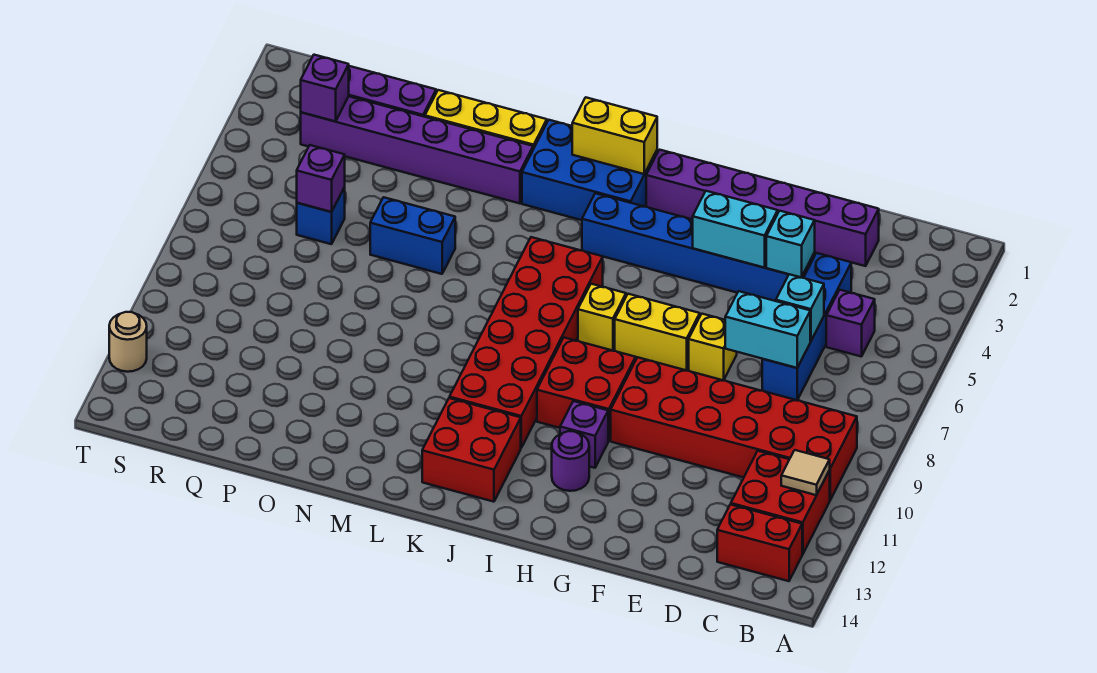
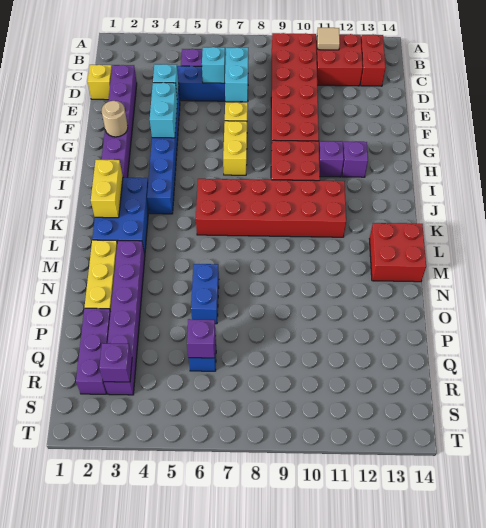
purple 1x1 round brick [552,431,589,491] -> purple 1x1 brick [342,142,368,177]
yellow 1x1 brick [578,284,626,351] -> yellow 1x1 brick moved to [88,65,112,100]
red 2x2 brick [422,398,521,502] -> red 2x2 brick moved to [370,223,426,282]
tan 1x1 round brick [109,312,147,372] -> tan 1x1 round brick moved to [102,101,128,137]

